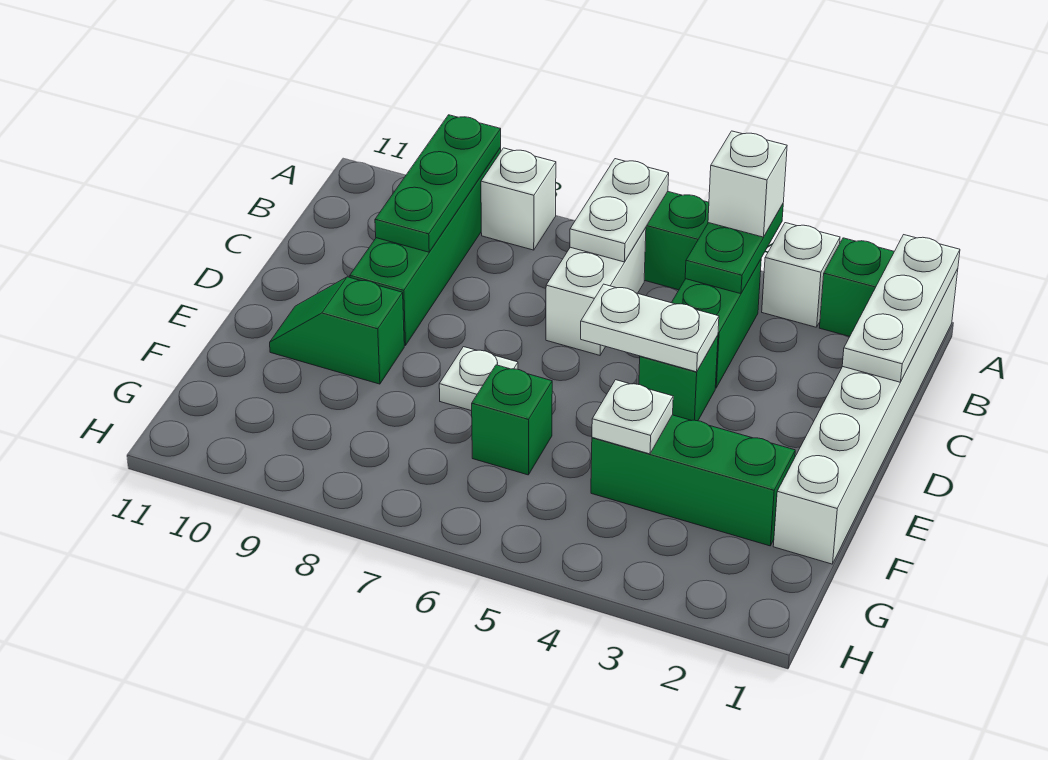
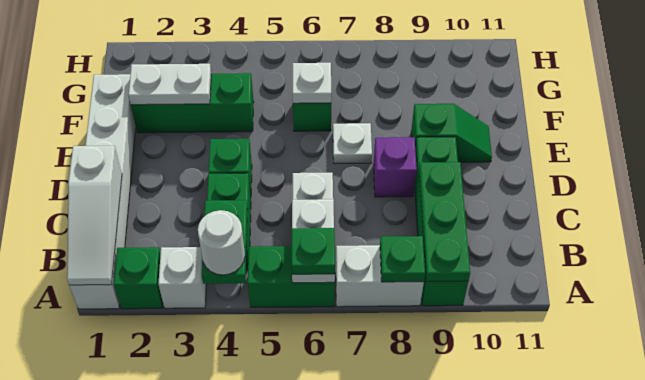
white 1x3 plate [842,235,960,382] -> white 1x3 slope [67,146,122,285]
white 1x1 brick [708,131,787,237] -> white 1x1 round brick [198,210,245,275]
none -> green 1x1 plate [292,228,335,274]
white 1x1 brick [481,148,556,250] -> white 1x2 brick [336,245,424,307]
none -> green 1x1 plate [380,236,425,282]
white 1x2 plate [581,284,719,372] -> white 1x2 plate moved to [129,64,211,105]
none -> purple 1x1 brick [373,137,417,197]
white 1x1 plate [592,380,673,454] -> white 1x1 plate moved to [293,63,331,103]

